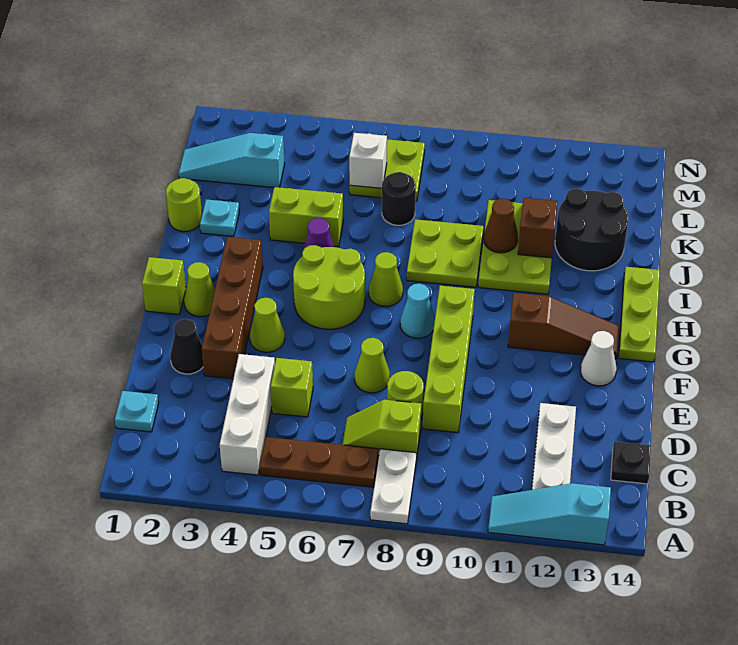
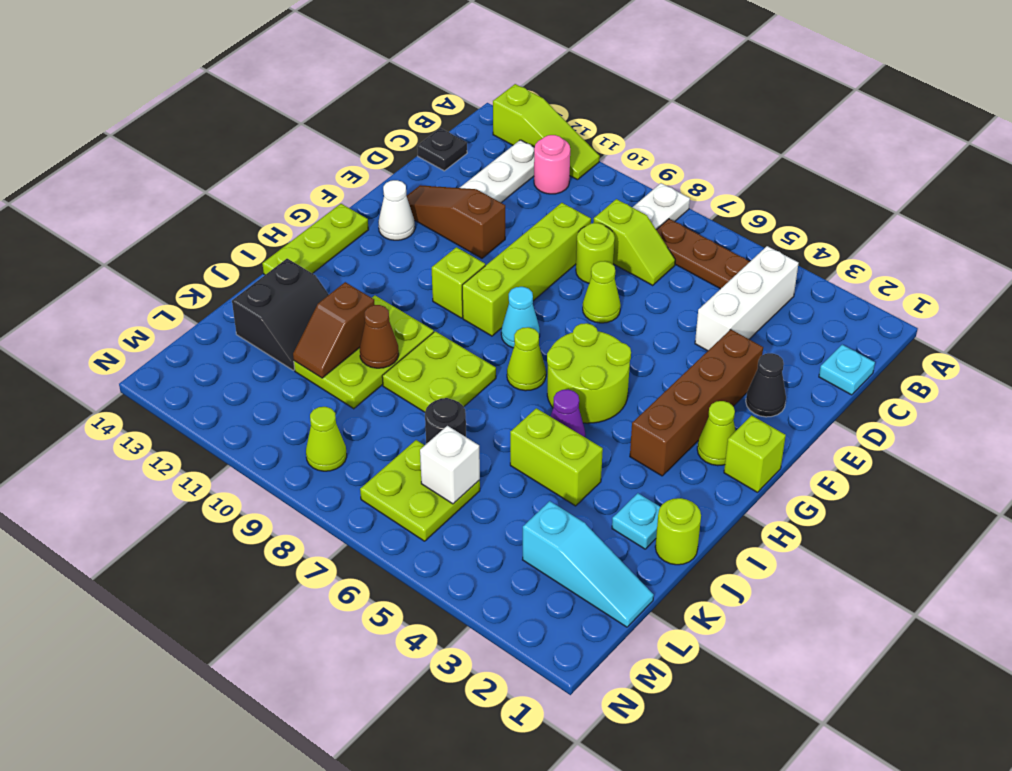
cyan 1x3 slope [488,483,611,545] -> lime 1x3 slope [493,84,600,180]
none -> pink 1x1 round brick [534,135,570,194]
lime 1x1 brick [271,358,313,417] -> lime 1x1 brick moved to [432,247,485,318]
lime 1x1 cone [250,298,285,352] -> lime 1x1 cone moved to [306,407,347,471]
brown 1x3 slope [508,293,619,358] -> brown 1x3 slope moved to [407,185,505,258]
black 2x2 round brick [555,189,628,271] -> black 2x2 slope [232,259,329,370]

